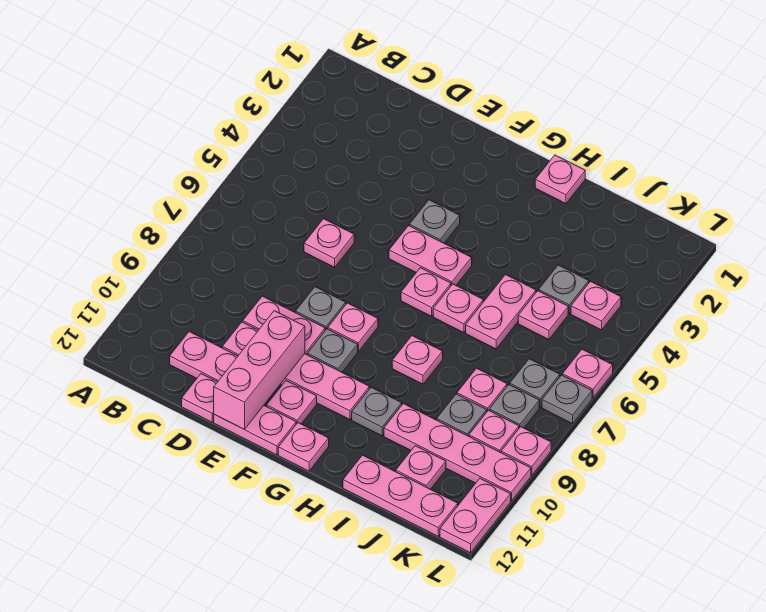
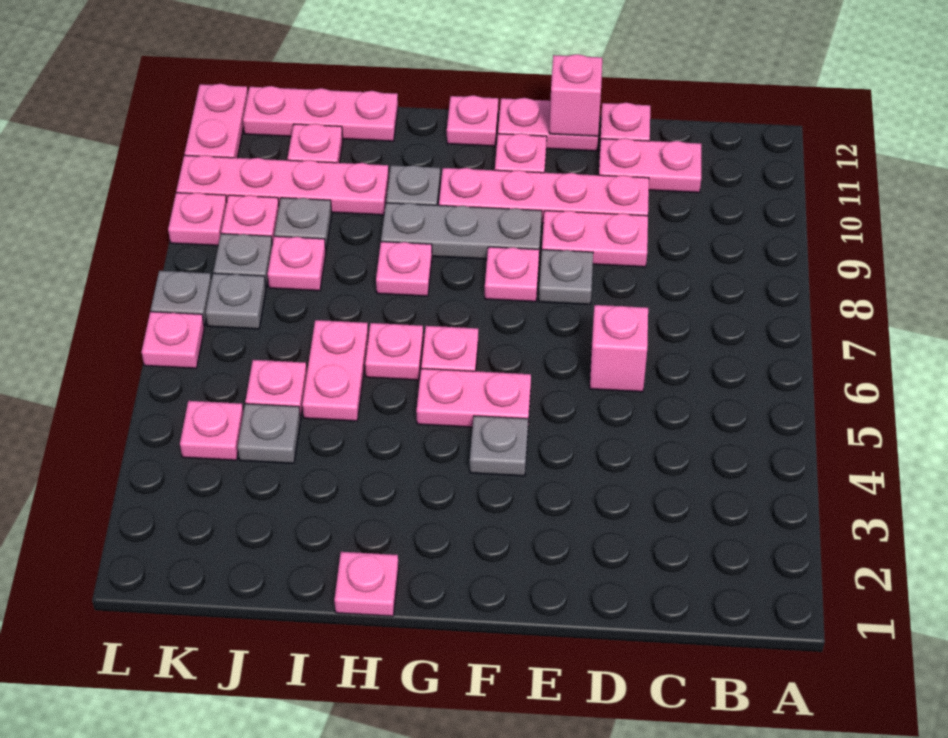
pink 1x1 plate [304,219,354,267] -> pink 1x1 brick [590,305,648,392]
pink 1x3 brick [214,311,305,430] -> pink 1x1 brick [549,54,602,136]
grey 1x1 plate [307,329,358,372] -> grey 1x3 plate [381,203,542,259]

